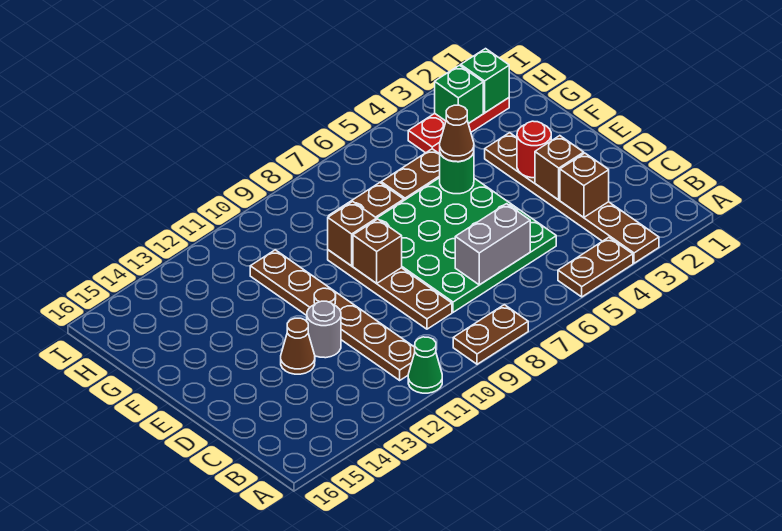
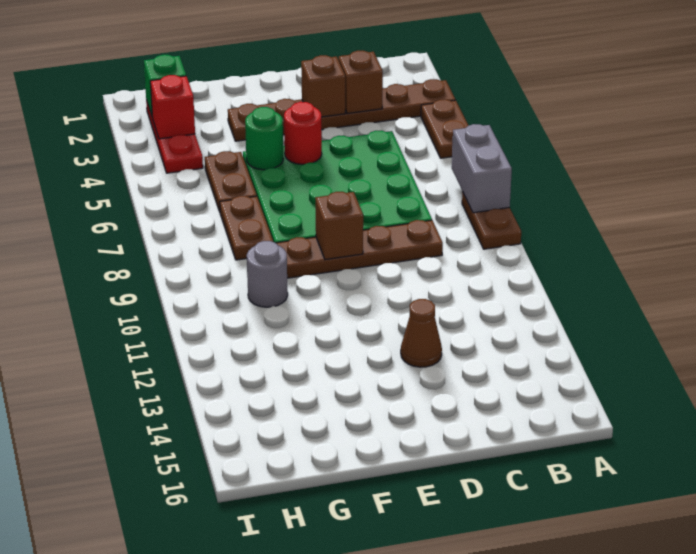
green 1x1 cone [408,337,442,393] -> none
brown 1x6 plate [250,250,415,380] -> none
grey 1x2 brick [455,204,530,285] -> grey 1x2 brick moved to [452,124,512,213]
grey 1x1 round brick [307,301,341,358] -> grey 1x1 round brick moved to [247,241,288,307]
red 1x1 round brick [517,121,551,178] -> red 1x1 round brick moved to [284,102,322,164]
brown 1x1 cone [440,105,474,162] -> none
brown 1x1 brick [328,201,377,266] -> none
green 1x1 brick [435,65,483,123] -> red 1x1 brick [150,75,195,139]

